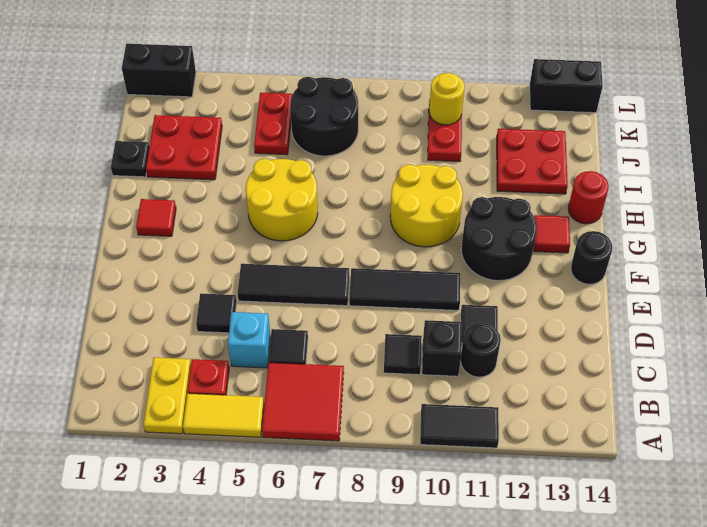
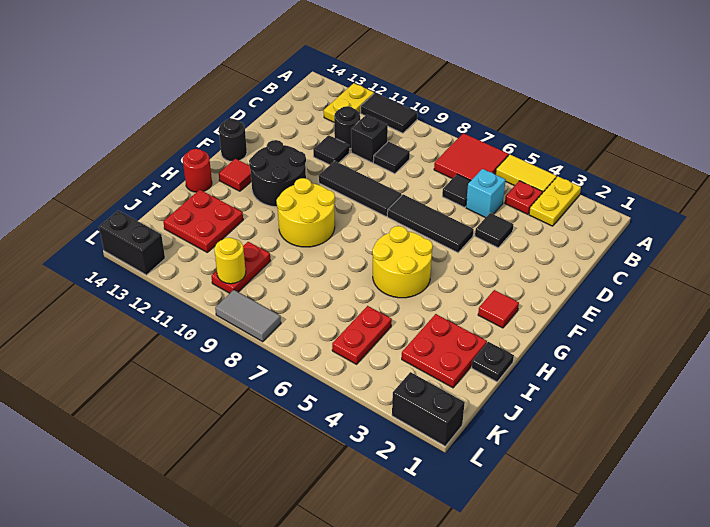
none -> yellow 1x2 plate [324,83,374,122]
black 2x2 round brick [290,77,358,156] -> none
none -> grey 1x2 tile [215,290,281,342]

